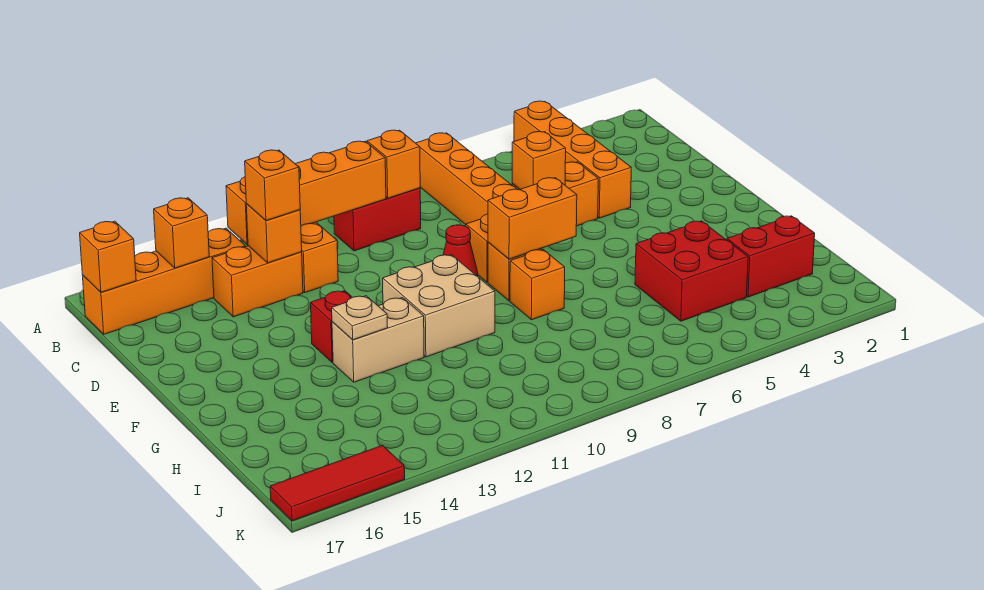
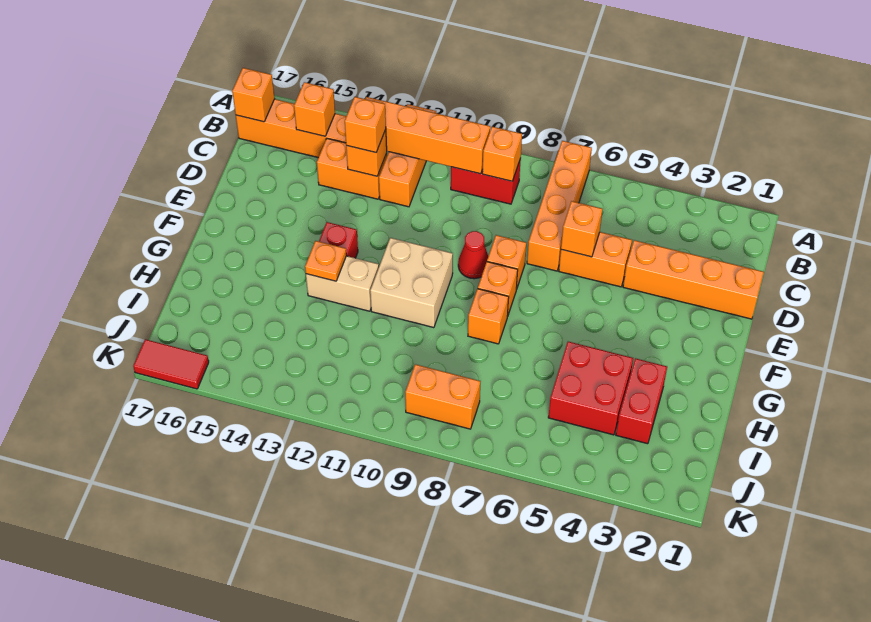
orange 1x4 brick [514,101,631,218] -> orange 1x4 brick turned to [623,240,764,319]
orange 1x2 brick [488,178,577,259] -> orange 1x2 brick moved to [405,364,481,429]
tan 1x1 plate [332,296,388,340] -> orange 1x1 plate [305,241,346,281]
red 1x2 brick [727,216,815,297] -> red 1x2 brick turned to [616,358,667,444]
red 1x3 tile [270,445,405,521] -> red 1x2 tile [133,339,209,389]

